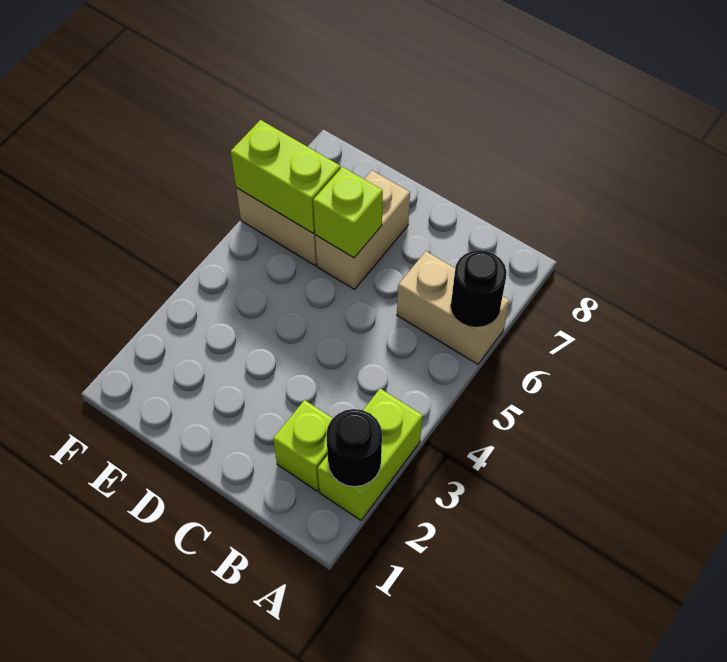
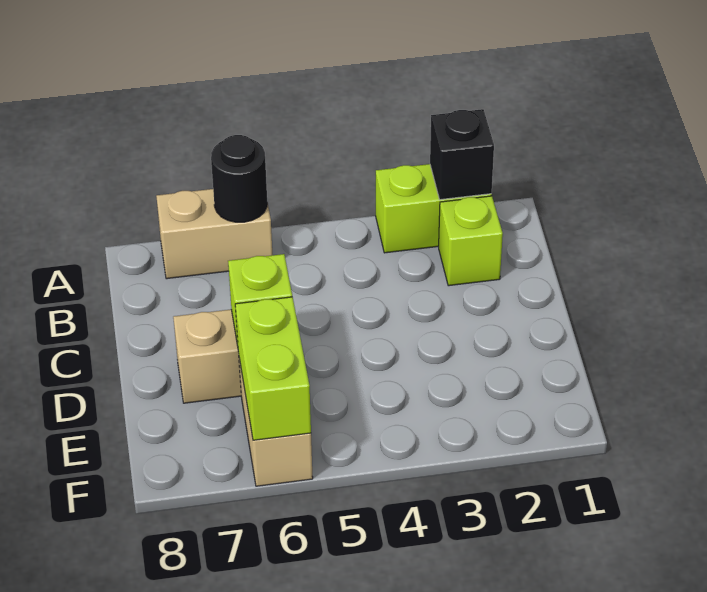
black 1x1 round brick [326,409,382,487] -> black 1x1 brick [430,109,494,200]
tan 1x2 brick [397,251,510,364] -> tan 1x2 brick turned to [156,189,272,279]

